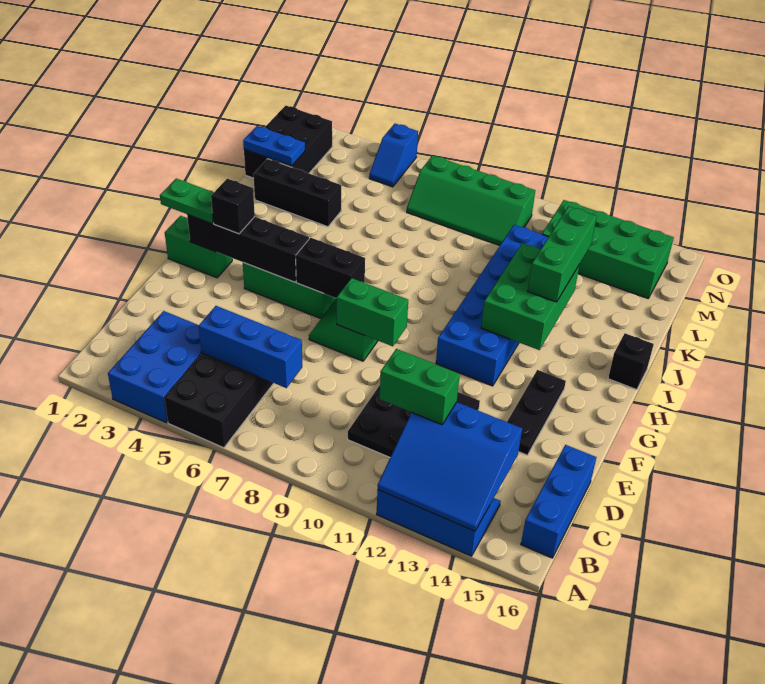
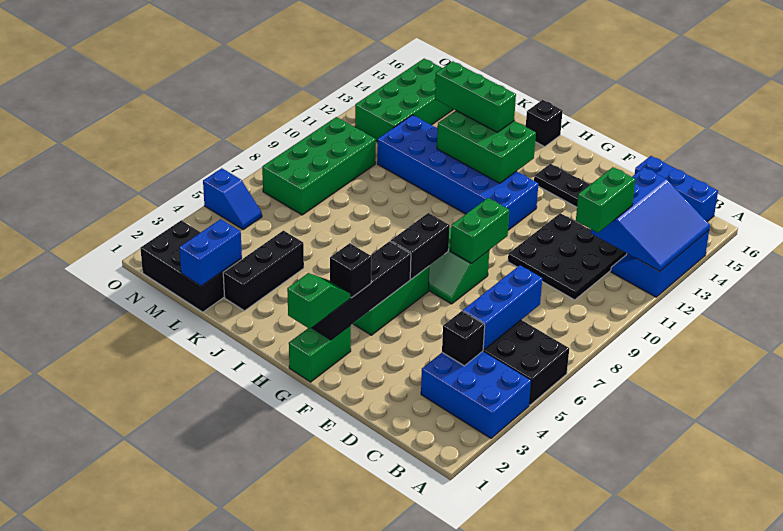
none -> black 1x1 brick [442,311,485,366]
green 1x2 plate [160,178,214,224] -> green 1x2 slope [287,273,351,329]
blue 1x2 plate [243,126,305,166] -> blue 1x2 brick [179,219,242,286]
green 2x4 slope [407,155,535,246] -> green 2x4 brick [262,117,376,215]

